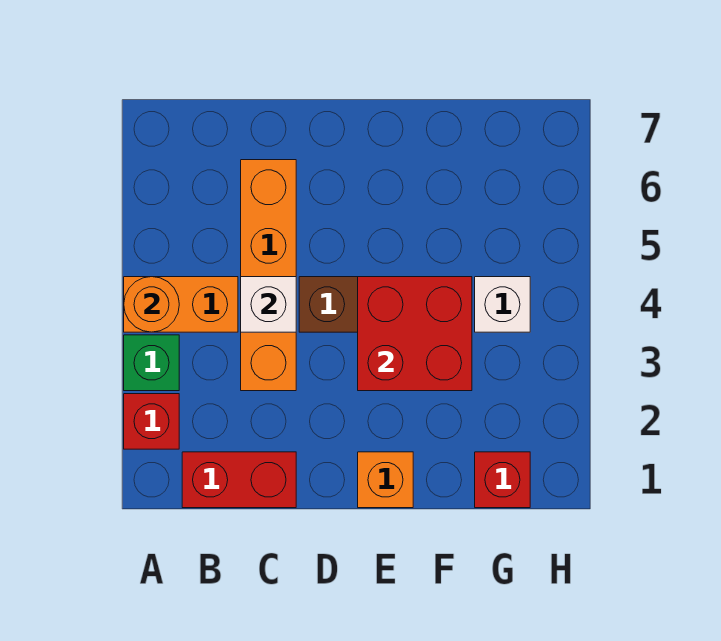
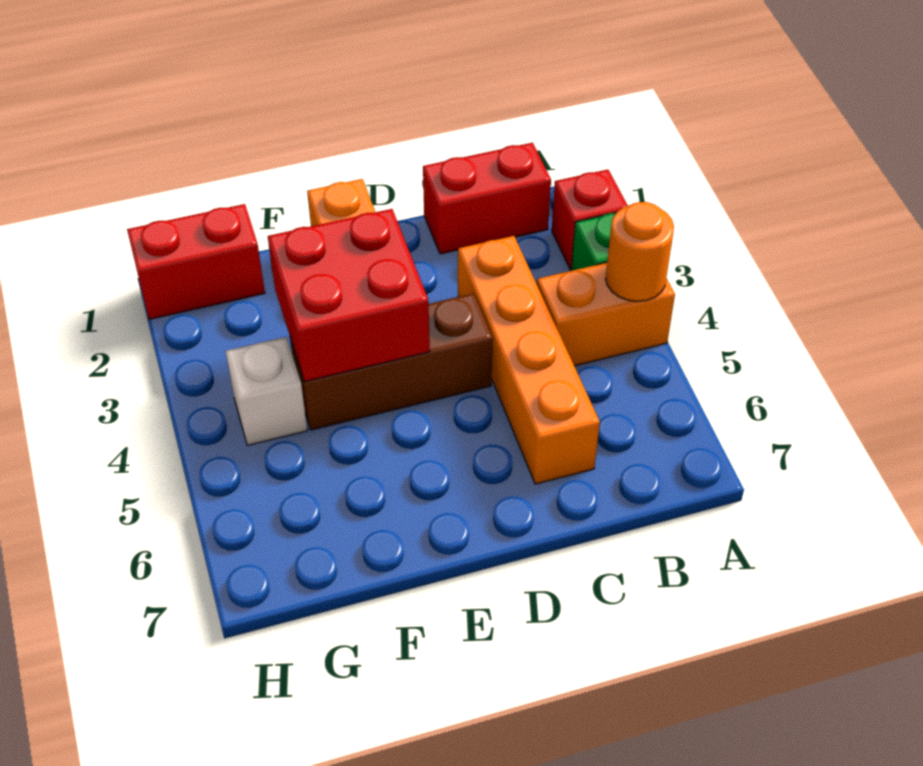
white 1x1 brick [241,277,296,332] -> none
red 1x1 brick [475,452,530,508] -> red 1x2 brick [127,204,265,319]

